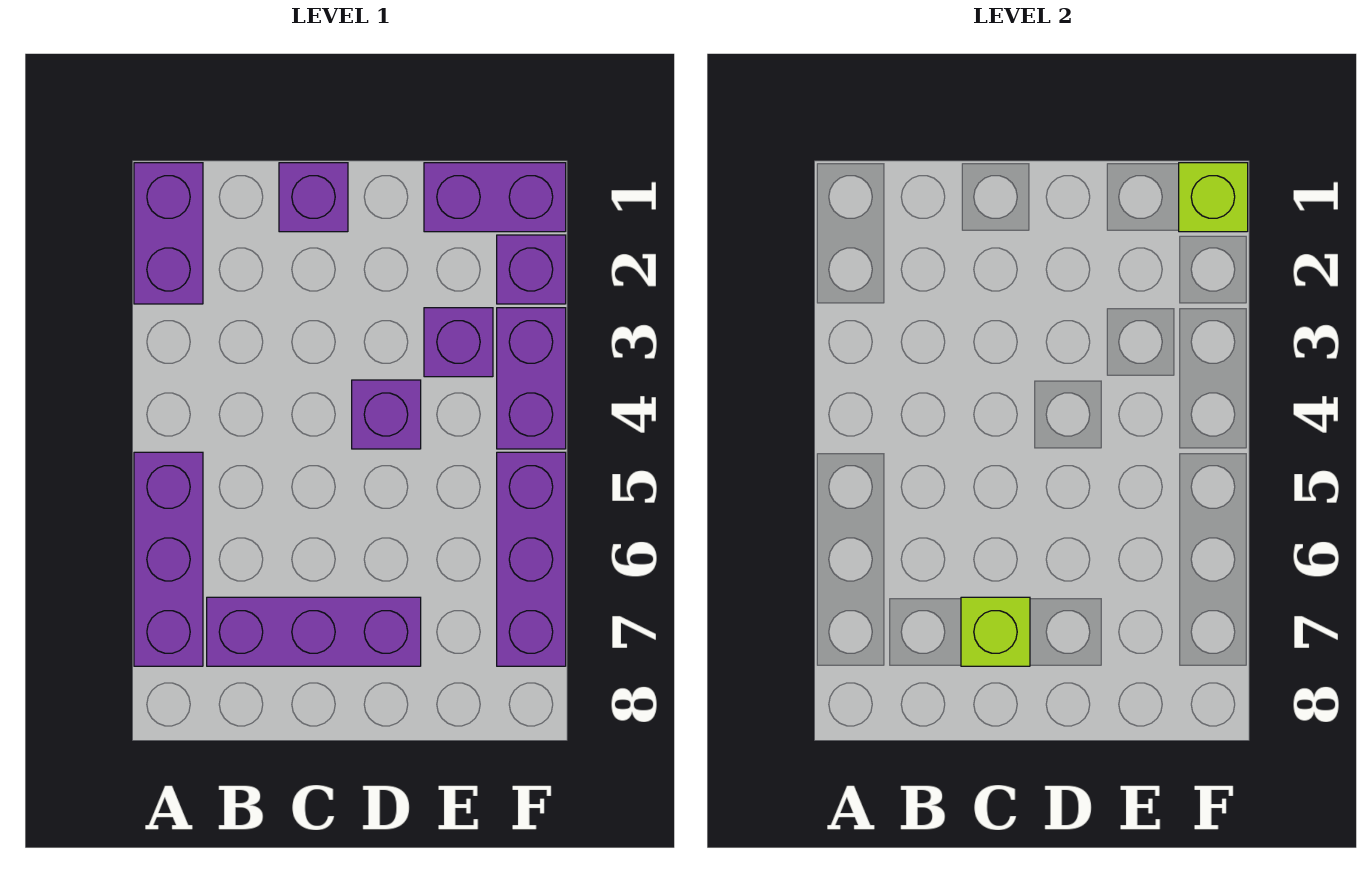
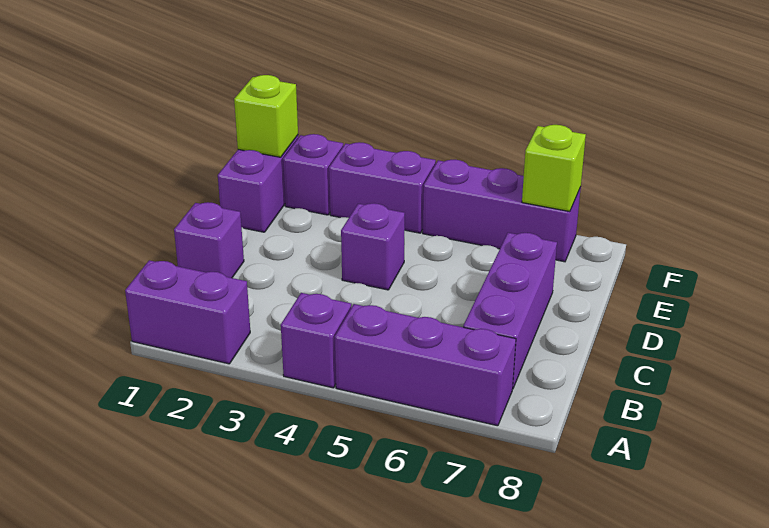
lime 1x1 brick [961,597,1030,666] -> lime 1x1 brick moved to [522,125,586,212]
purple 1x1 brick [424,308,493,377] -> purple 1x1 brick moved to [281,293,351,388]

